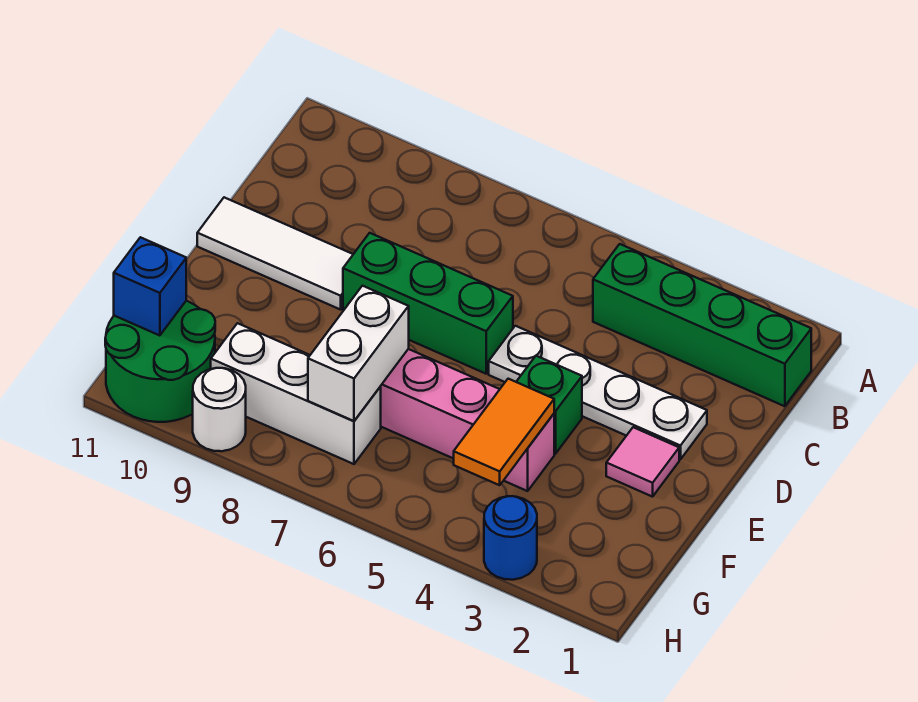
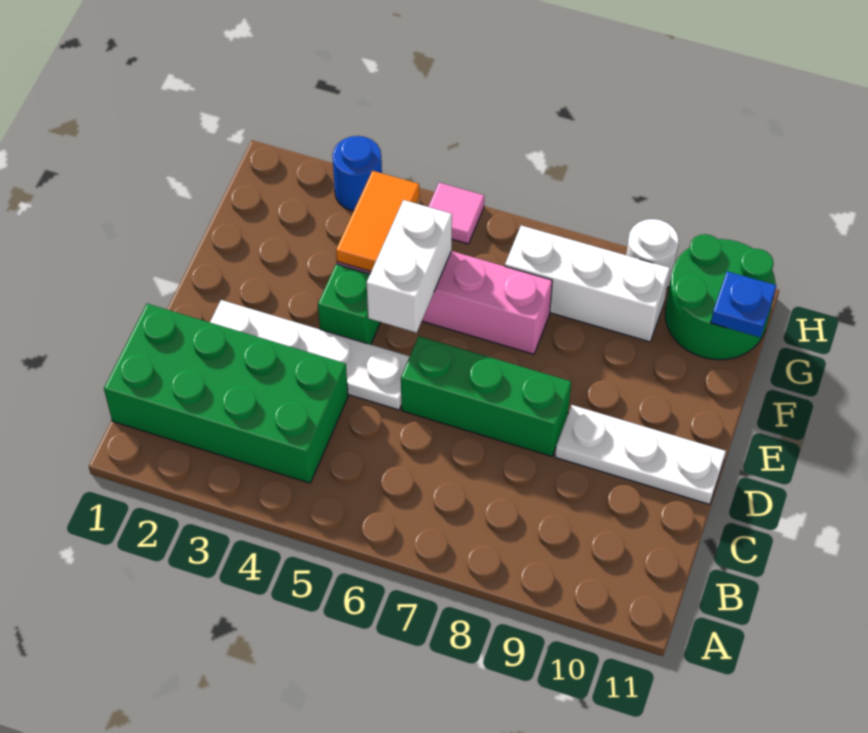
green 1x4 brick [593,244,811,406] -> green 2x4 brick [104,304,348,483]
white 1x3 tile [197,197,353,310] -> white 1x3 plate [555,405,726,504]
pink 1x1 tile [606,427,679,497] -> pink 1x1 tile moved to [428,183,485,244]
white 1x2 brick [308,286,409,421] -> white 1x2 brick moved to [366,200,452,333]
blue 1x1 brick [114,237,186,336] -> blue 1x1 plate [711,271,776,337]

